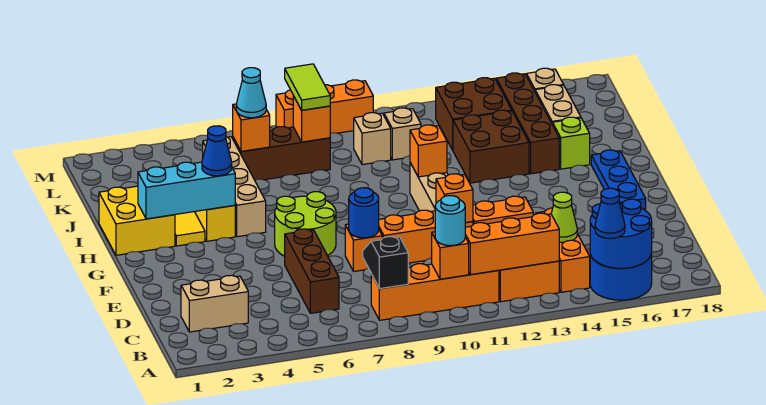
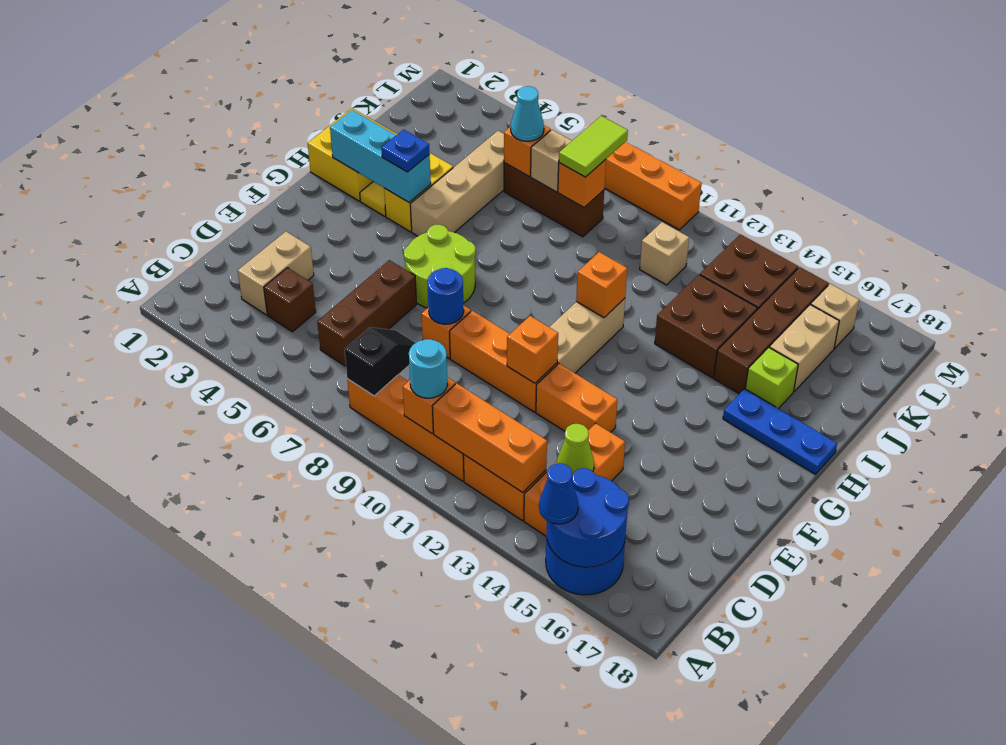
tan 1x2 brick [181,275,248,332] -> tan 1x2 brick turned to [238,232,314,315]
none -> brown 1x1 brick [264,268,316,332]
blue 1x3 plate [591,150,646,209] -> blue 1x3 plate turned to [723,389,837,474]
blue 1x1 cone [202,126,232,176] -> blue 1x1 plate [382,130,430,172]
tan 1x1 brick [354,113,391,165] -> tan 1x1 brick moved to [531,130,572,192]

